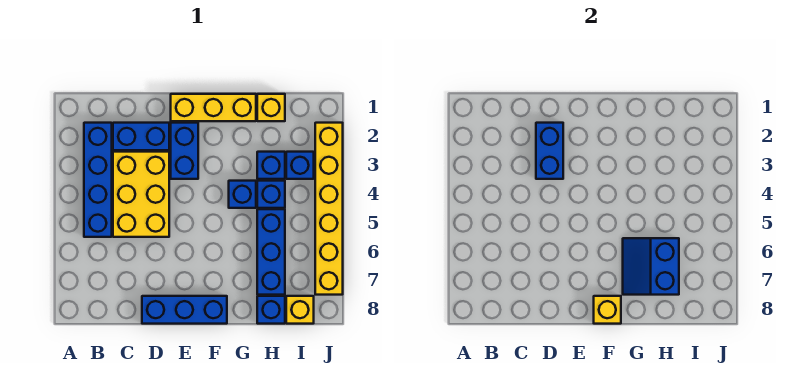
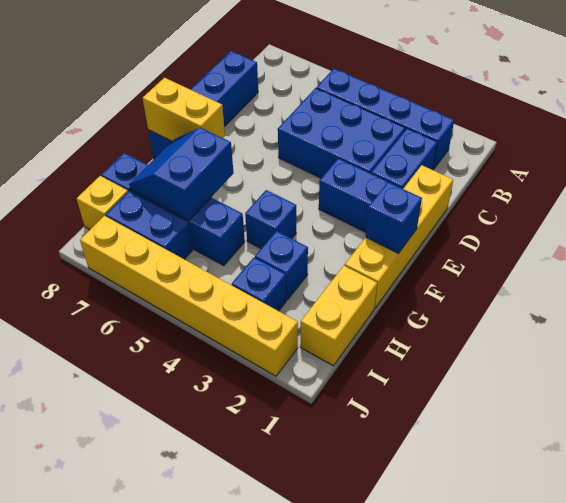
yellow 2x3 brick [113,152,169,237] -> blue 2x3 brick [278,88,405,178]
blue 1x2 brick [536,123,563,179] -> blue 1x2 brick moved to [106,191,192,259]
blue 1x3 brick [142,296,227,324] -> blue 1x4 brick [148,51,258,159]
yellow 1x3 brick [171,94,256,121] -> yellow 1x4 brick [345,165,453,308]
yellow 1x1 brick [594,296,621,324] -> yellow 1x2 brick [143,78,225,141]
blue 2x2 slope [623,238,679,295] -> blue 2x2 slope turned to [129,128,233,221]
yellow 1x1 brick [257,94,285,121] -> yellow 1x2 brick [300,266,377,366]
blue 1x1 brick [257,181,285,208] -> blue 1x1 brick moved to [365,182,422,254]

